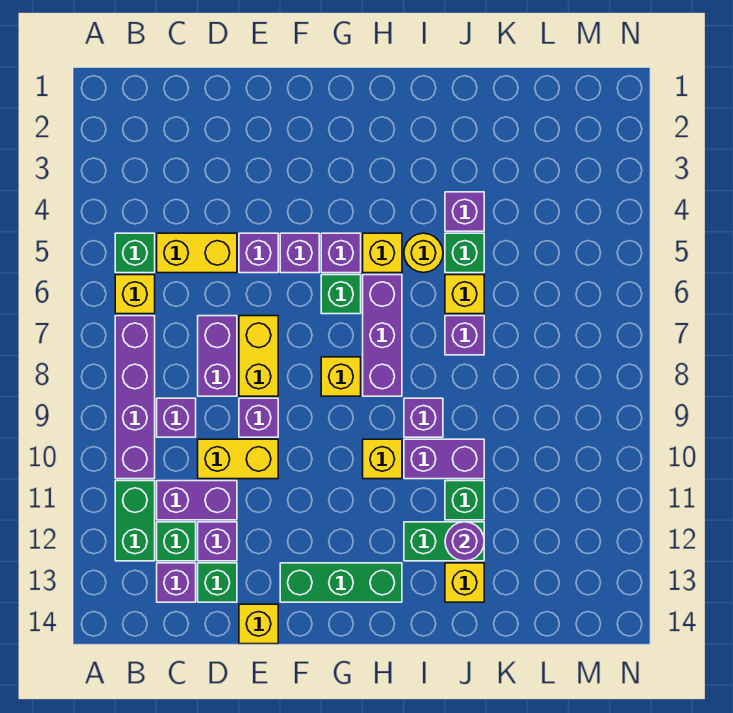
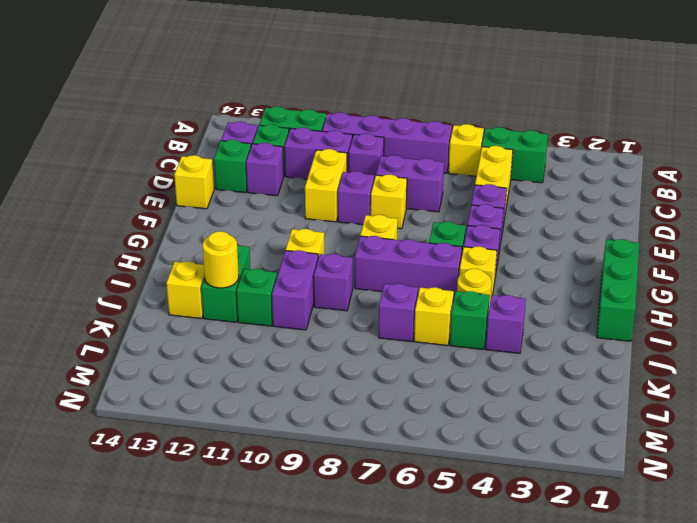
green 1x1 brick [115,233,155,273] -> green 1x2 brick [482,127,548,183]
purple 1x2 brick [157,481,237,520] -> purple 1x2 brick turned to [285,127,352,179]
yellow 1x2 brick [239,316,278,396] -> yellow 1x1 brick [371,174,407,229]
green 1x3 brick [280,563,402,602] -> green 1x3 brick moved to [597,239,639,341]
purple 1x1 round brick [445,522,484,561] -> yellow 1x1 round brick [203,231,239,288]

